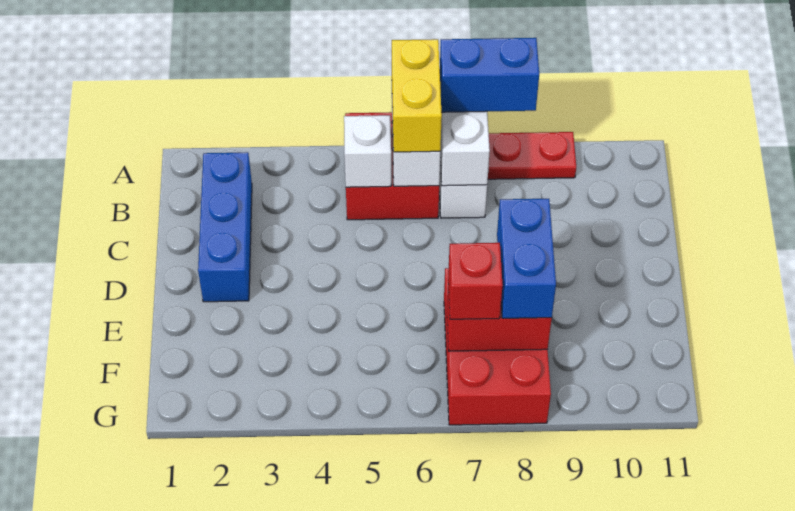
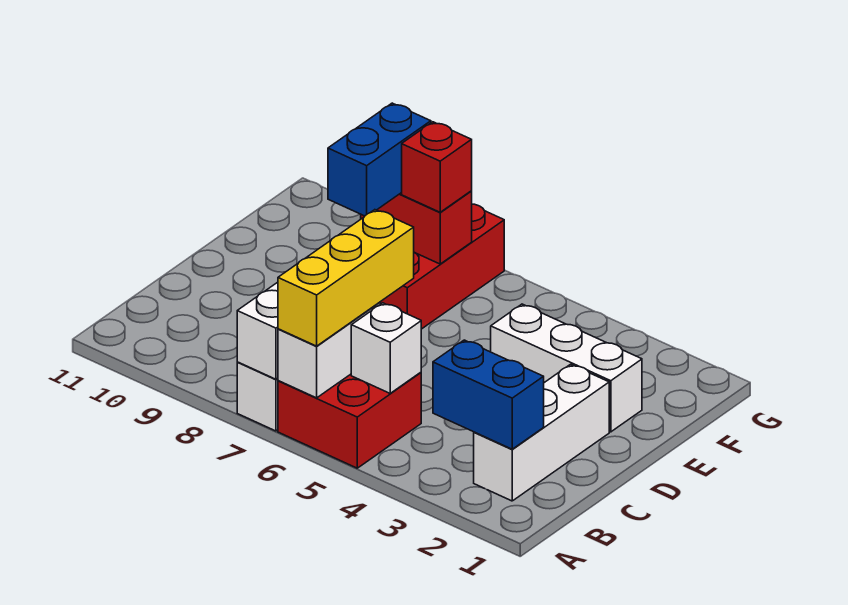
yellow 1x2 brick [392,39,442,152] -> yellow 1x3 brick [278,210,414,346]
blue 1x2 brick [440,38,539,112] -> blue 1x2 brick moved to [433,340,544,449]
red 1x2 plate [488,132,576,179] -> none
blue 1x3 brick [198,152,252,302] -> white 1x3 brick [474,364,609,501]
none -> white 1x3 brick [491,304,642,432]

